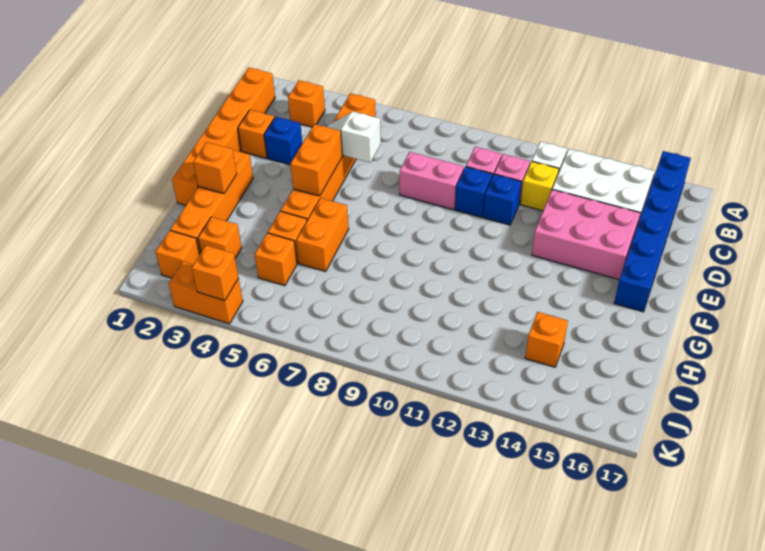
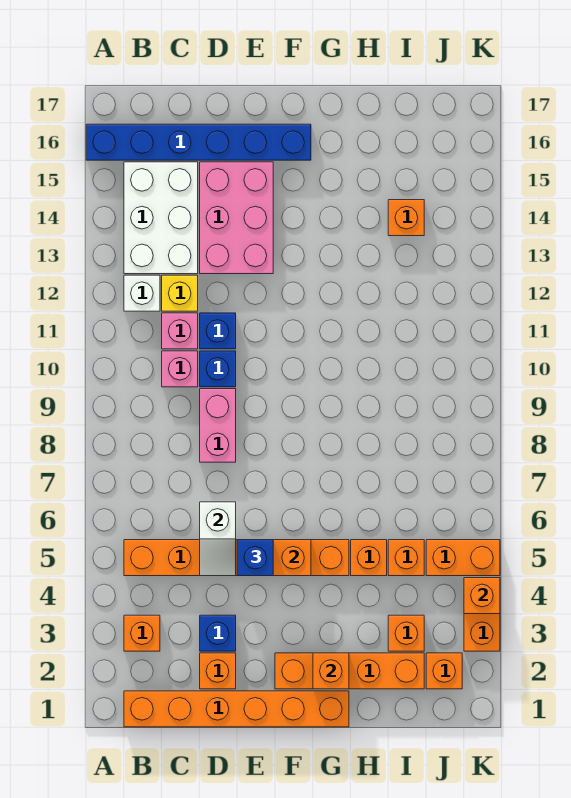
none -> blue 1x1 brick [237,540,273,576]
orange 1x2 brick [296,198,349,272] -> orange 1x2 brick moved to [426,540,500,576]

